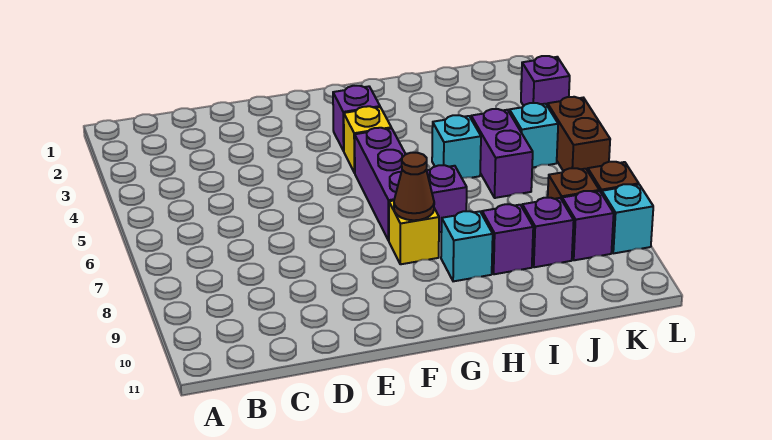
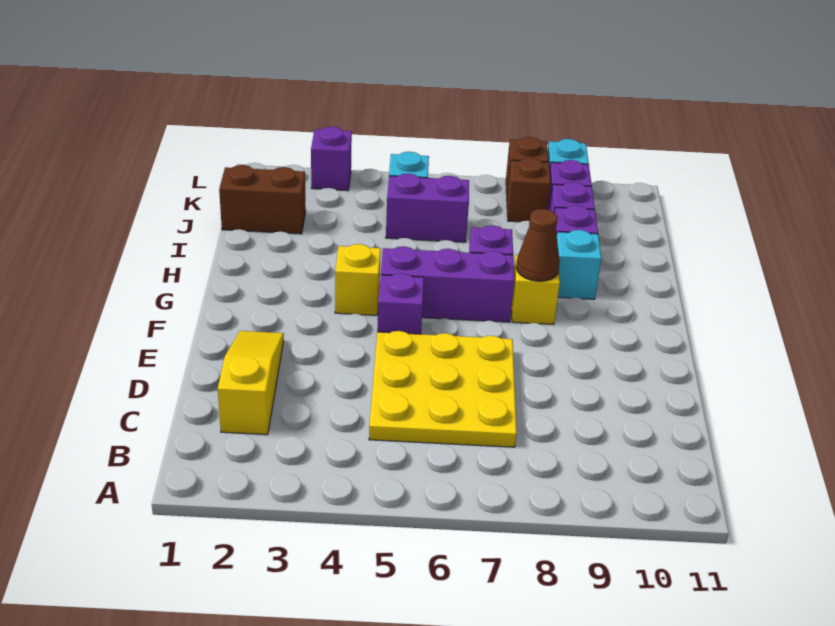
none -> yellow 1x3 slope [218,331,284,435]
none -> yellow 3x3 plate [369,331,517,447]
purple 1x1 brick [333,86,380,151] -> purple 1x1 brick moved to [377,273,424,334]
cyan 1x1 brick [432,115,481,178] -> none
brown 1x2 brick [547,97,610,171] -> brown 1x2 brick moved to [219,165,306,234]

